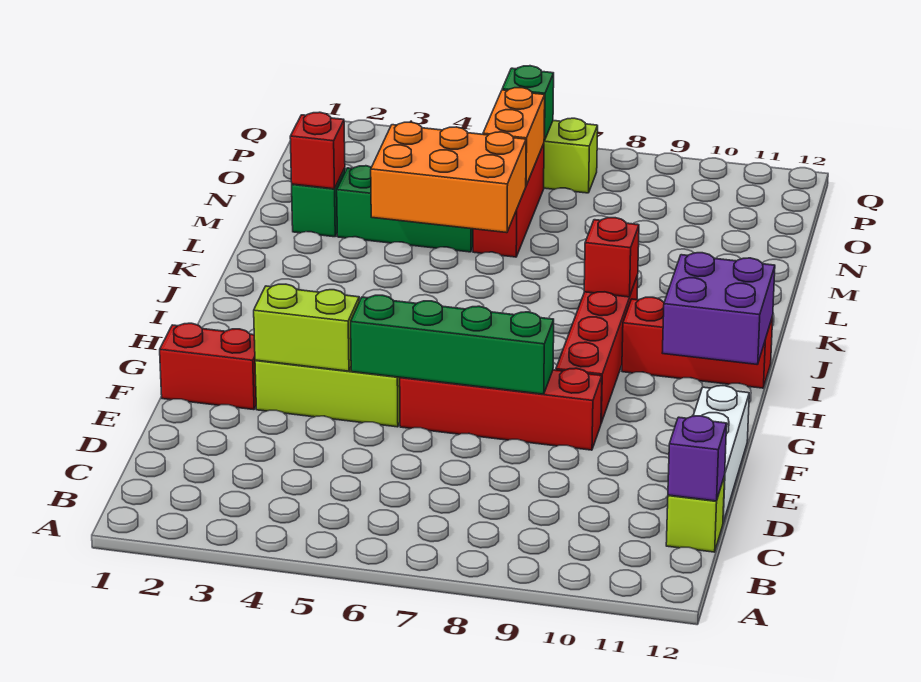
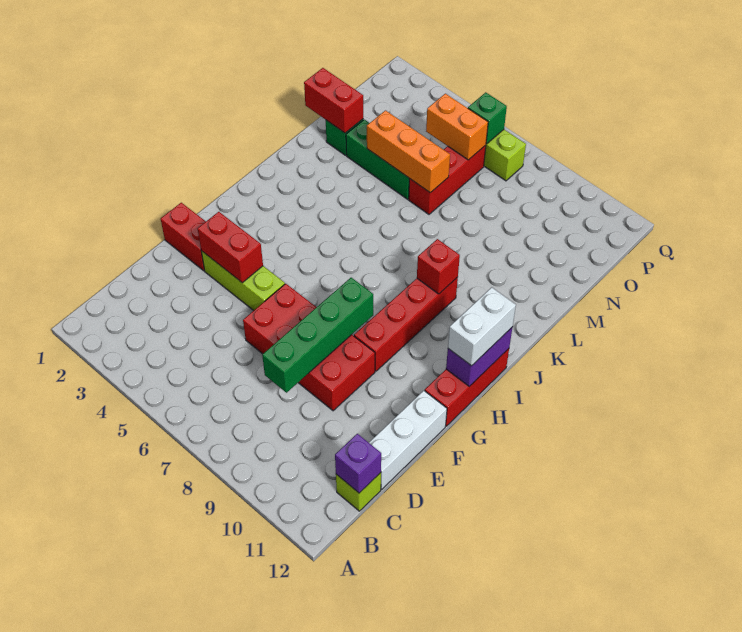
lime 1x2 brick [254,284,359,371] -> red 1x2 brick [198,212,263,283]
green 1x4 brick [351,295,554,394] -> green 1x4 brick turned to [262,278,373,393]
red 1x4 brick [400,368,602,450] -> red 2x4 brick [243,284,375,411]
purple 2x2 brick [662,253,775,365] -> purple 1x2 brick [446,328,512,386]
none -> white 1x2 brick [448,287,516,366]
red 1x3 brick [622,297,773,388] -> red 1x3 brick turned to [425,349,509,426]
orange 2x3 brick [371,122,526,233] -> orange 1x3 brick [367,111,450,193]
red 1x1 brick [290,112,345,189] -> red 1x2 brick [304,68,363,133]
orange 1x2 brick [483,88,545,185] -> orange 1x2 brick turned to [426,94,488,160]

